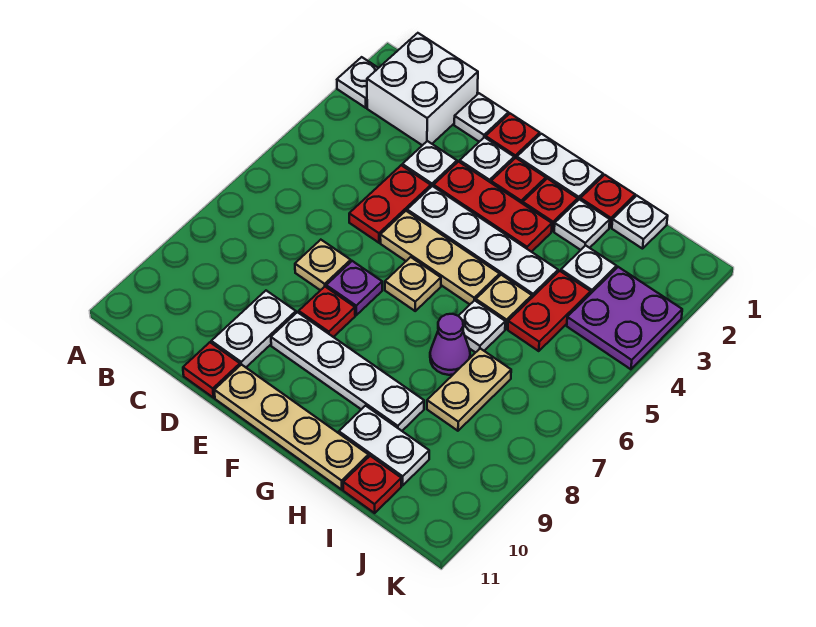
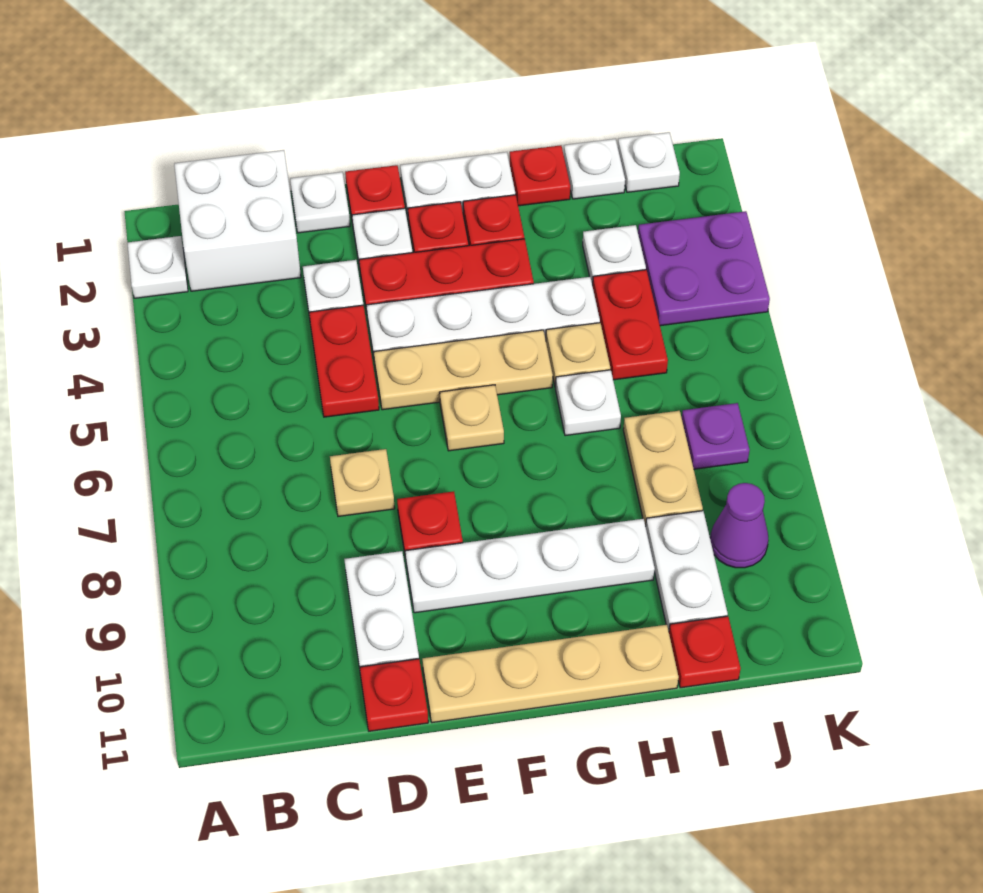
purple 1x1 plate [326,261,382,315] -> purple 1x1 plate moved to [682,403,750,469]
white 1x1 plate [554,199,610,250] -> white 1x1 plate moved to [618,132,680,192]
purple 1x1 cone [430,314,470,375] -> purple 1x1 cone moved to [710,483,769,568]
white 1x2 plate [339,406,429,485] -> white 1x2 plate turned to [646,511,728,631]

